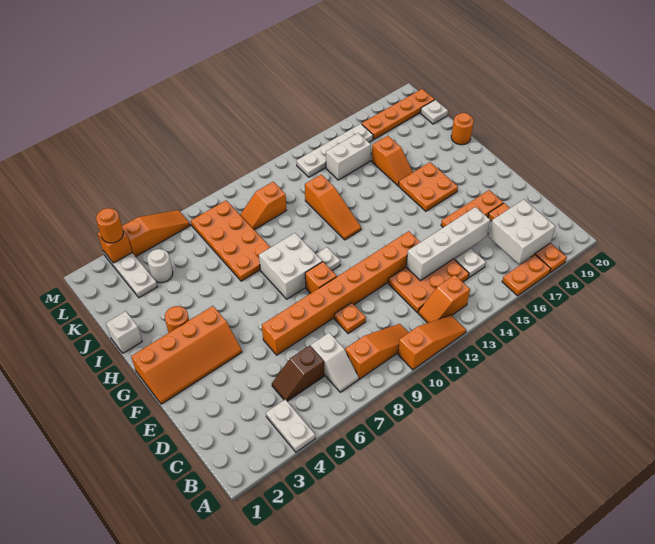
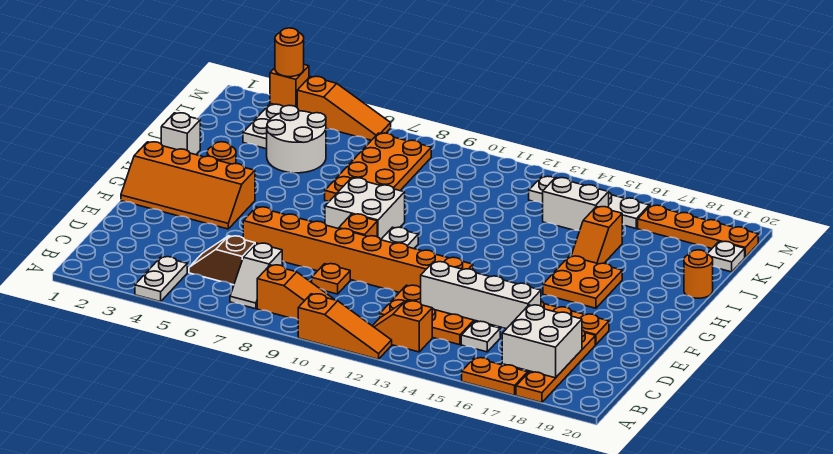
orange 1x3 slope [305,175,361,240] -> none
white 1x1 round brick [147,249,173,283] -> white 2x2 round brick [267,105,326,173]
orange 1x2 slope [240,182,287,230] -> none

